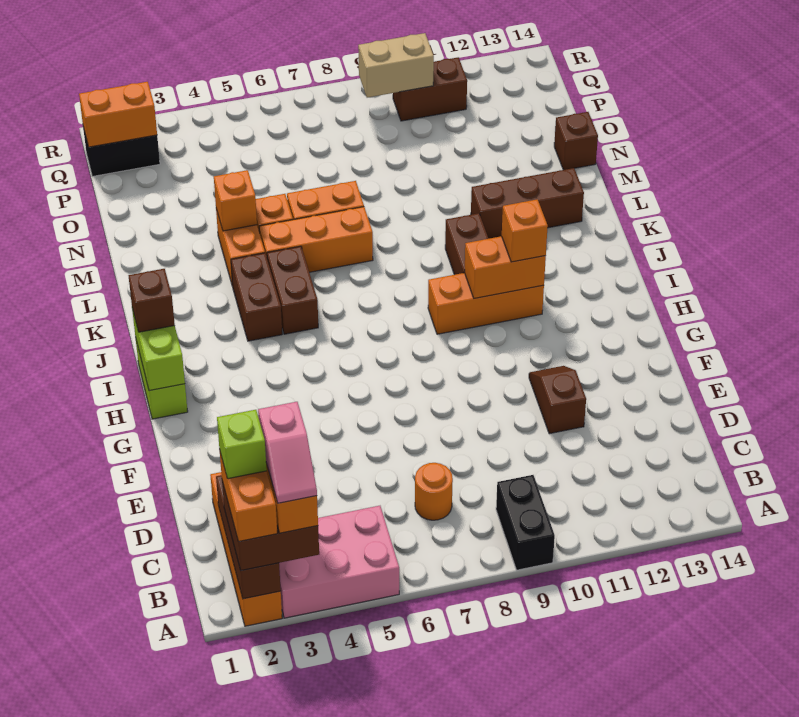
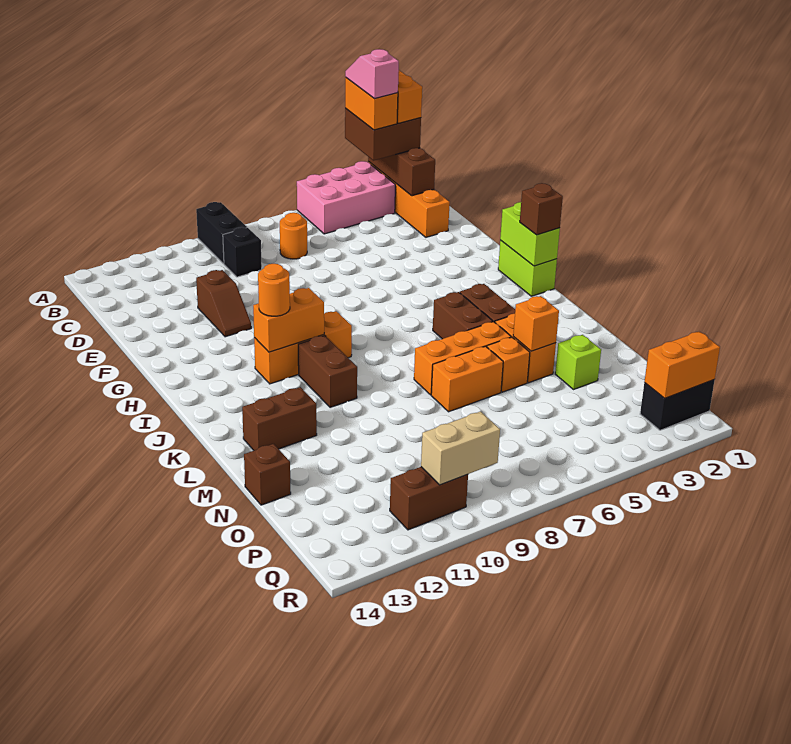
lime 1x1 brick [217,410,267,479] -> lime 1x1 brick moved to [555,335,601,390]
none -> black 1x1 brick [223,227,262,277]
orange 1x1 brick [502,199,548,262] -> orange 1x1 round brick [258,264,290,316]
brown 1x3 brick [471,168,584,239] -> brown 1x2 brick [242,387,317,450]

